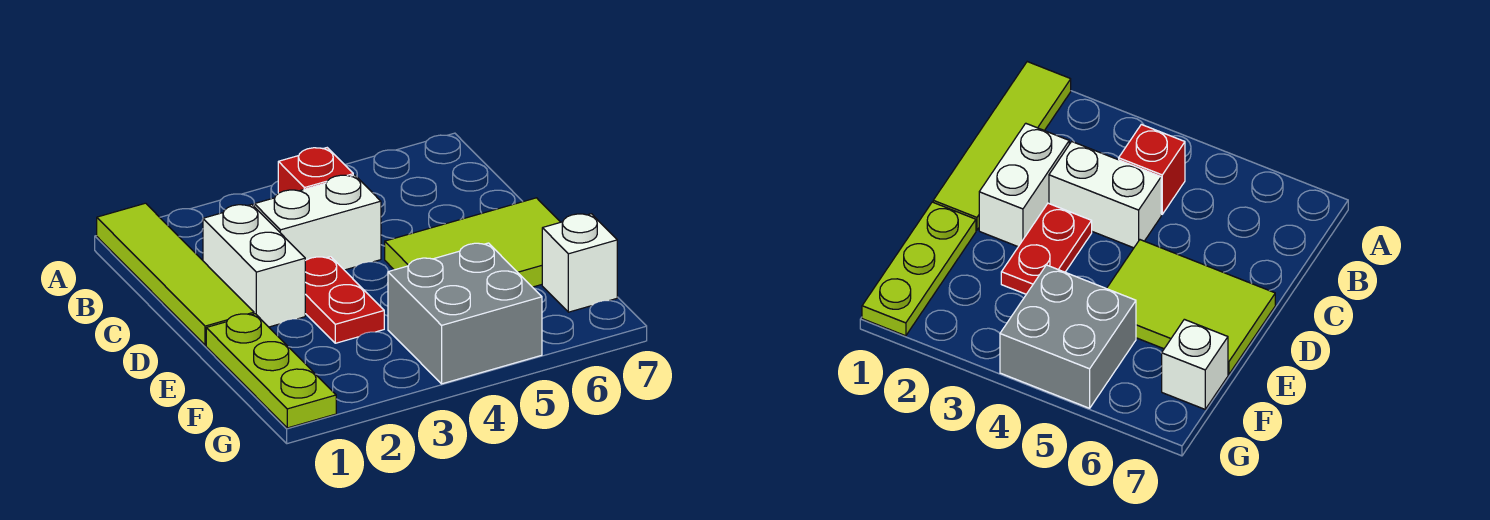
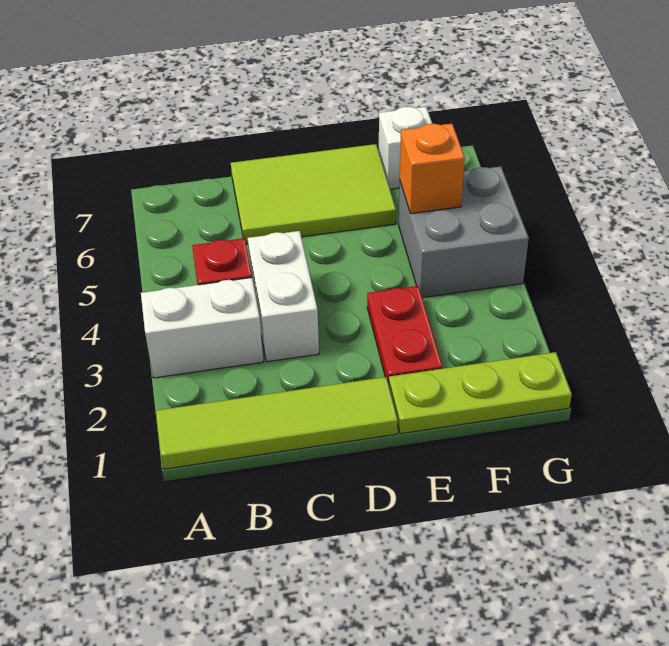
white 1x2 brick [203,204,305,327] -> white 1x2 brick moved to [141,278,263,378]
red 1x2 plate [305,257,384,343] -> red 1x2 plate turned to [367,286,443,385]
lime 2x3 tile [385,198,560,287] -> lime 2x3 tile turned to [231,144,396,244]
none -> orange 1x1 brick [400,124,465,214]

